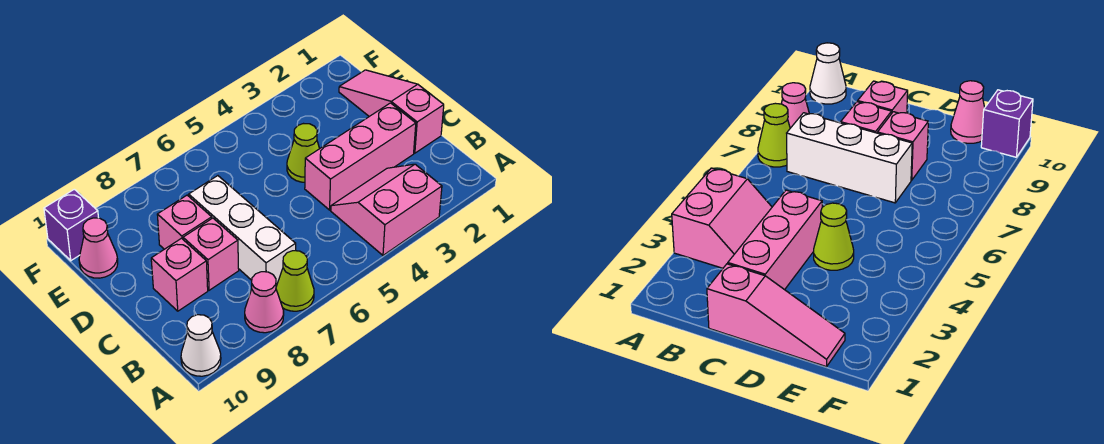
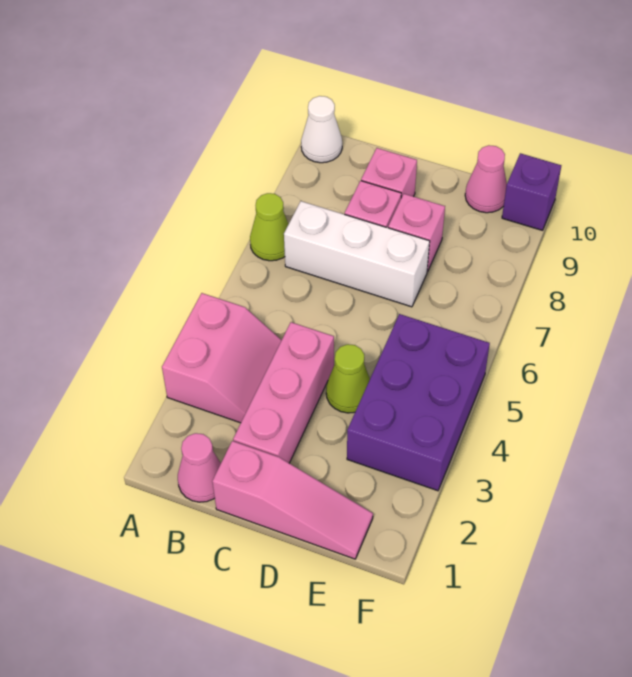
pink 1x1 cone [245,272,284,333] -> pink 1x1 cone moved to [178,433,221,502]
none -> purple 2x3 brick [347,314,490,491]

